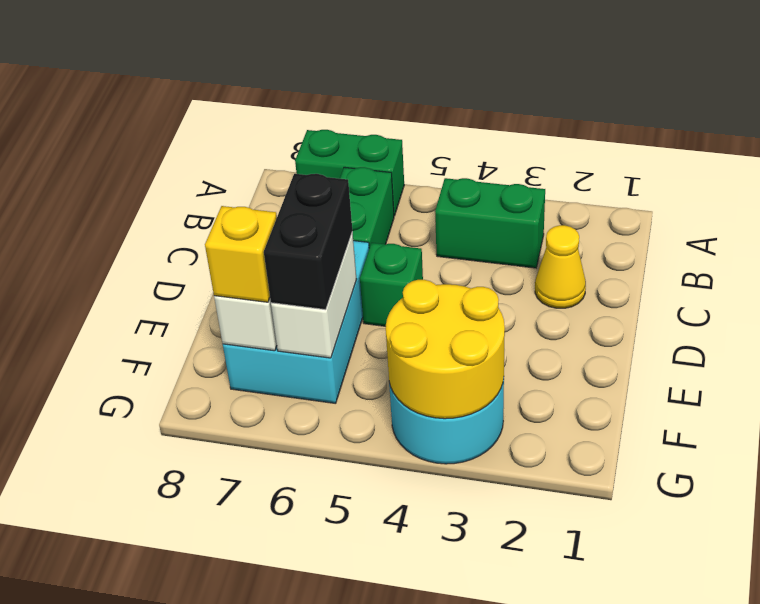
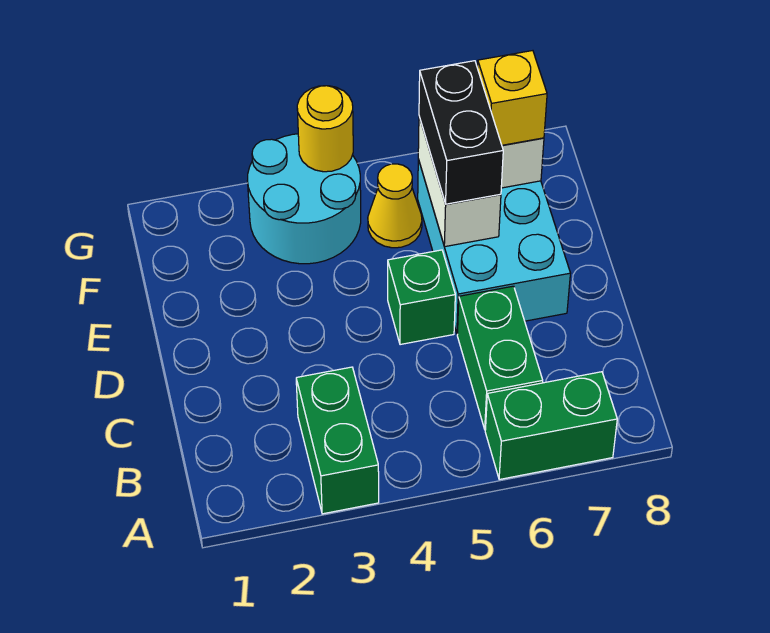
green 1x2 brick [435,178,545,268] -> green 1x2 brick turned to [296,367,379,514]
yellow 1x1 cone [535,225,586,308] -> yellow 1x1 cone moved to [368,164,422,248]
yellow 2x2 round brick [386,280,505,419] -> yellow 1x1 round brick [297,86,353,172]

